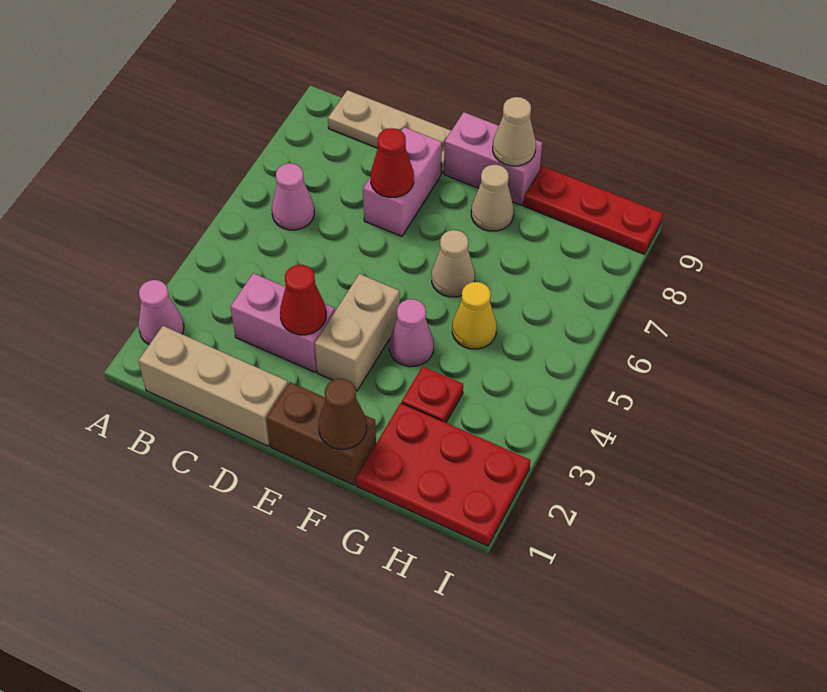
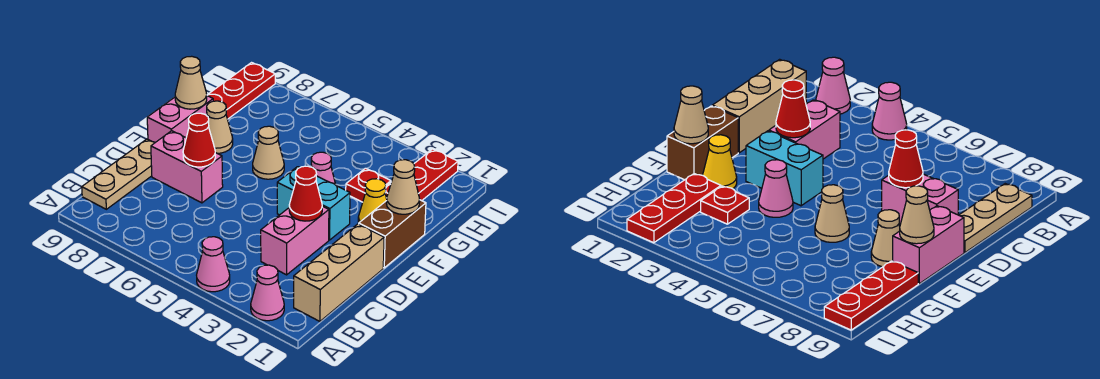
pink 1x1 cone [272,163,314,230] -> pink 1x1 cone moved to [197,237,230,292]
tan 1x2 brick [315,274,400,391] -> cyan 1x2 brick [277,167,350,240]
brown 1x1 cone [319,379,367,449] -> tan 1x1 cone [386,160,420,214]
red 2x3 plate [356,403,531,546] -> red 1x3 plate [385,149,458,201]
yellow 1x1 cone [452,282,497,349] -> yellow 1x1 cone moved to [358,179,387,223]

